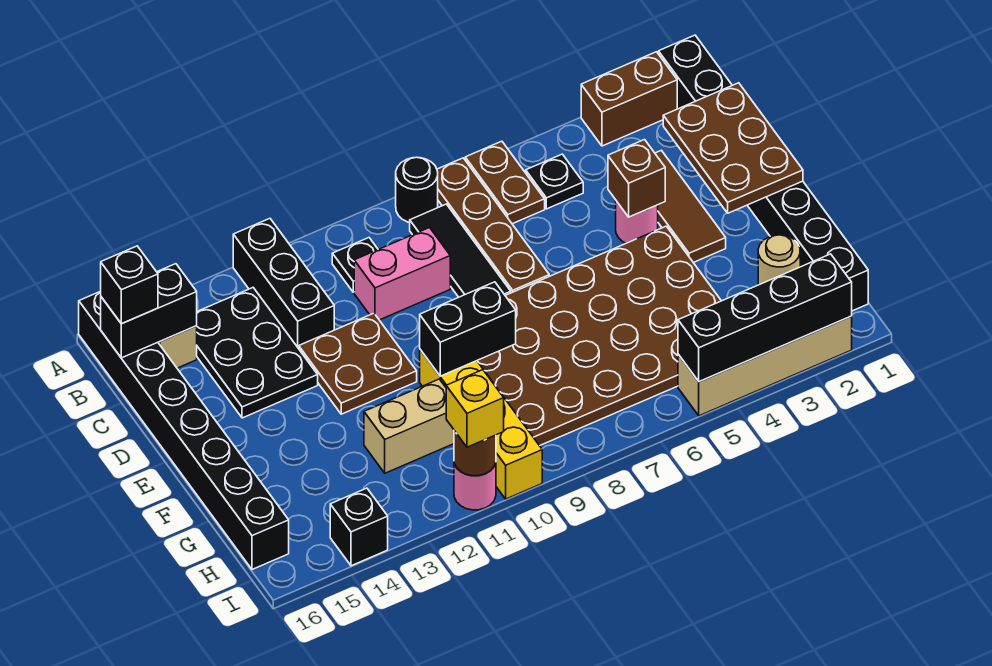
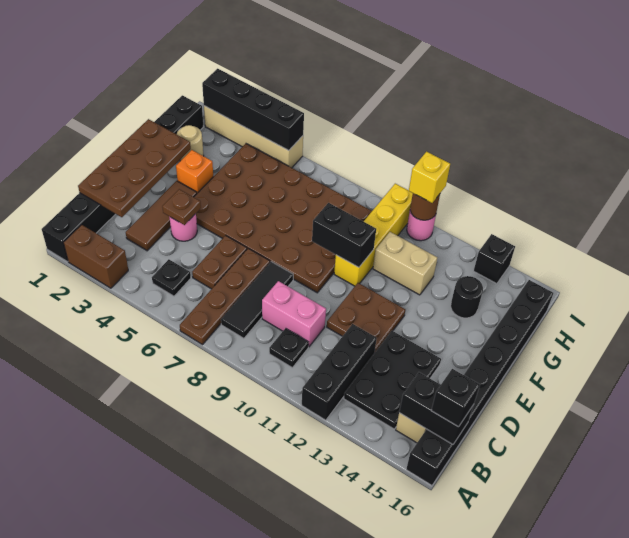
brown 1x2 plate [465,141,545,224] -> brown 1x2 plate moved to [192,235,247,289]
black 1x1 round brick [396,157,438,223] -> black 1x1 round brick moved to [451,276,483,318]
brown 2x3 plate [663,83,803,213] -> brown 2x4 plate [78,119,191,217]
brown 1x1 brick [608,140,665,217] -> brown 1x1 plate [162,189,201,225]
none -> orange 1x1 brick [176,150,213,193]

